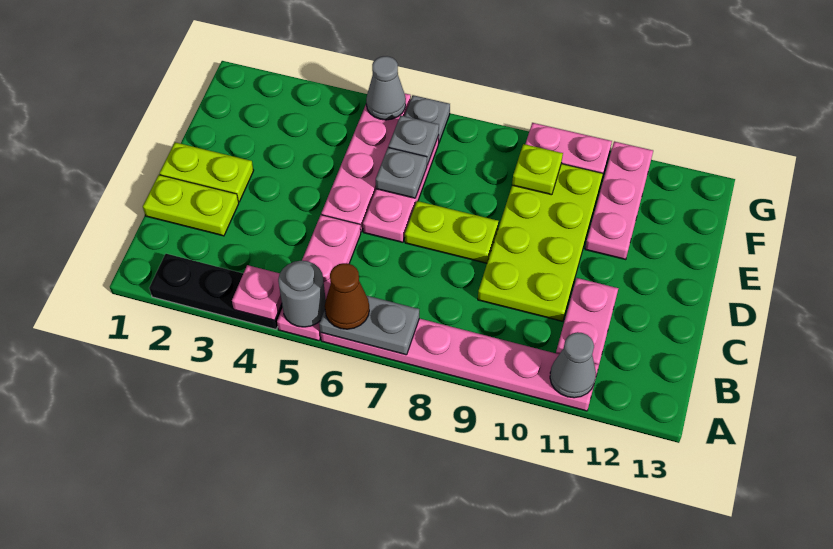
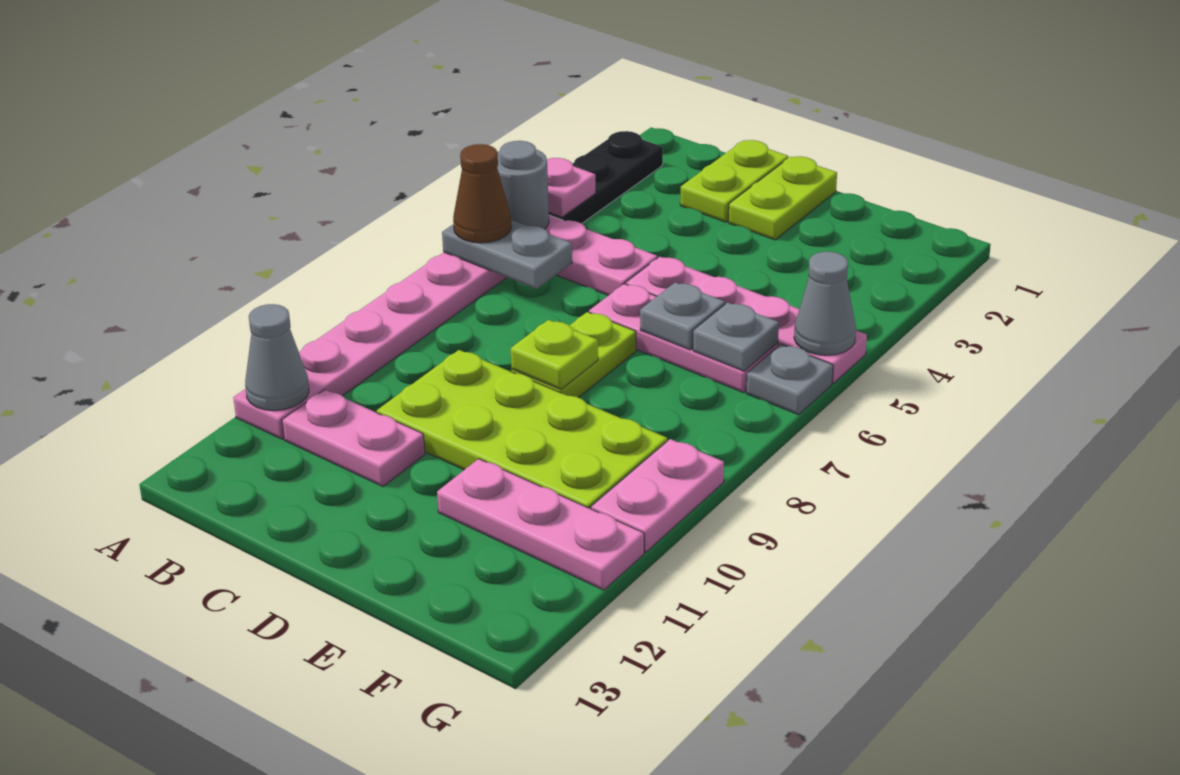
grey 1x2 plate [319,296,419,355] -> grey 1x2 plate turned to [442,220,572,289]
lime 1x1 plate [512,144,563,195] -> lime 1x1 plate moved to [511,320,598,390]

